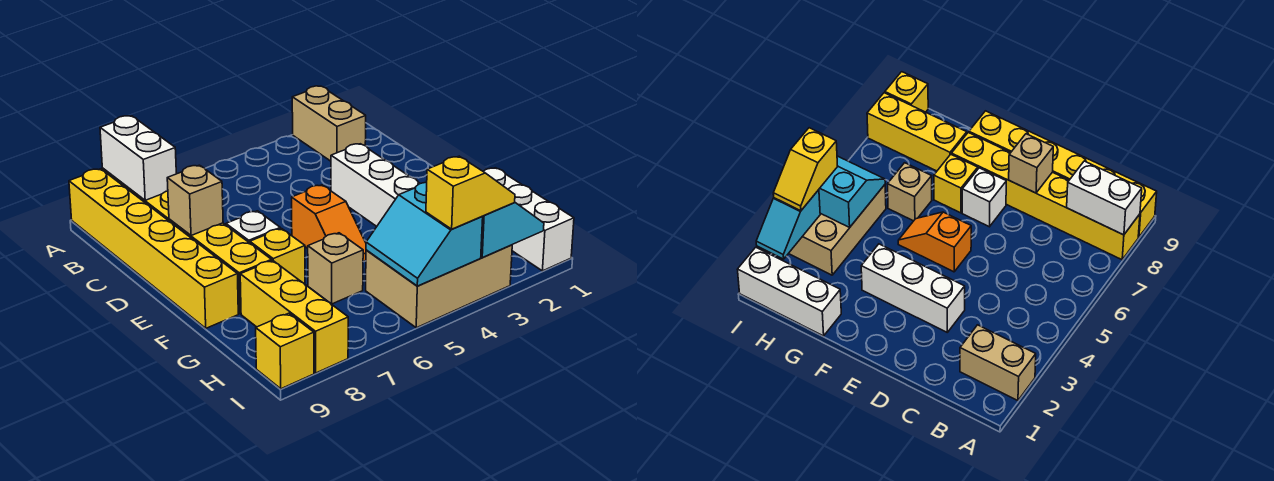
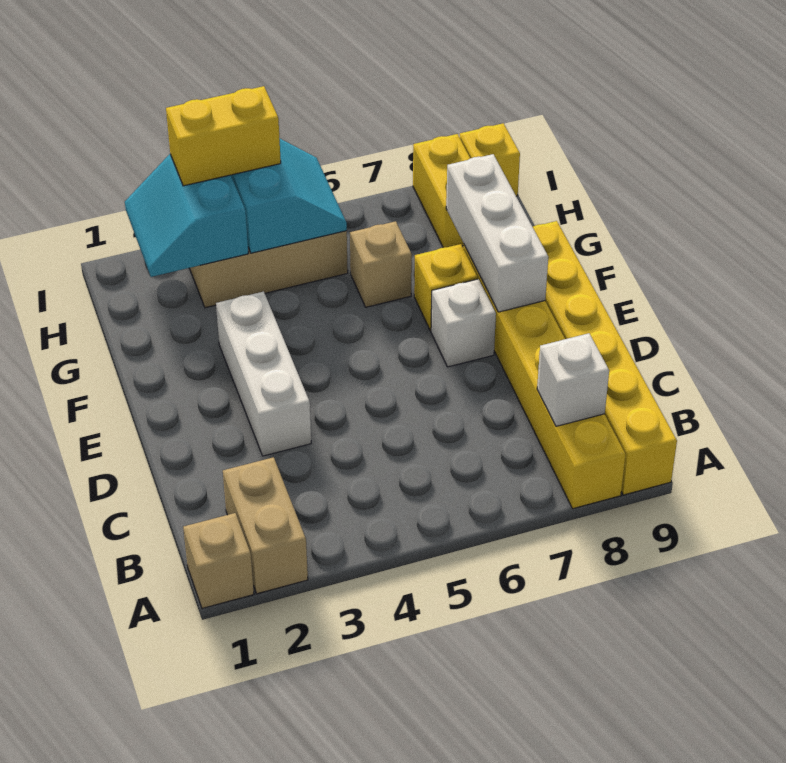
white 1x2 brick [100,116,176,200] -> white 1x1 brick [537,333,609,426]
tan 1x1 brick [167,165,223,236] -> tan 1x1 brick moved to [183,513,254,608]
orange 1x2 slope [292,185,366,261] -> none
white 1x3 brick [483,168,574,271] -> white 1x3 brick moved to [446,154,548,312]
yellow 1x3 brick [240,260,348,373] -> yellow 1x2 brick [413,134,470,248]
cyan 1x2 slope [481,203,544,257] -> cyan 2x2 slope [125,154,248,277]
yellow 1x2 slope [426,156,515,229] -> yellow 1x2 brick [166,86,281,186]

